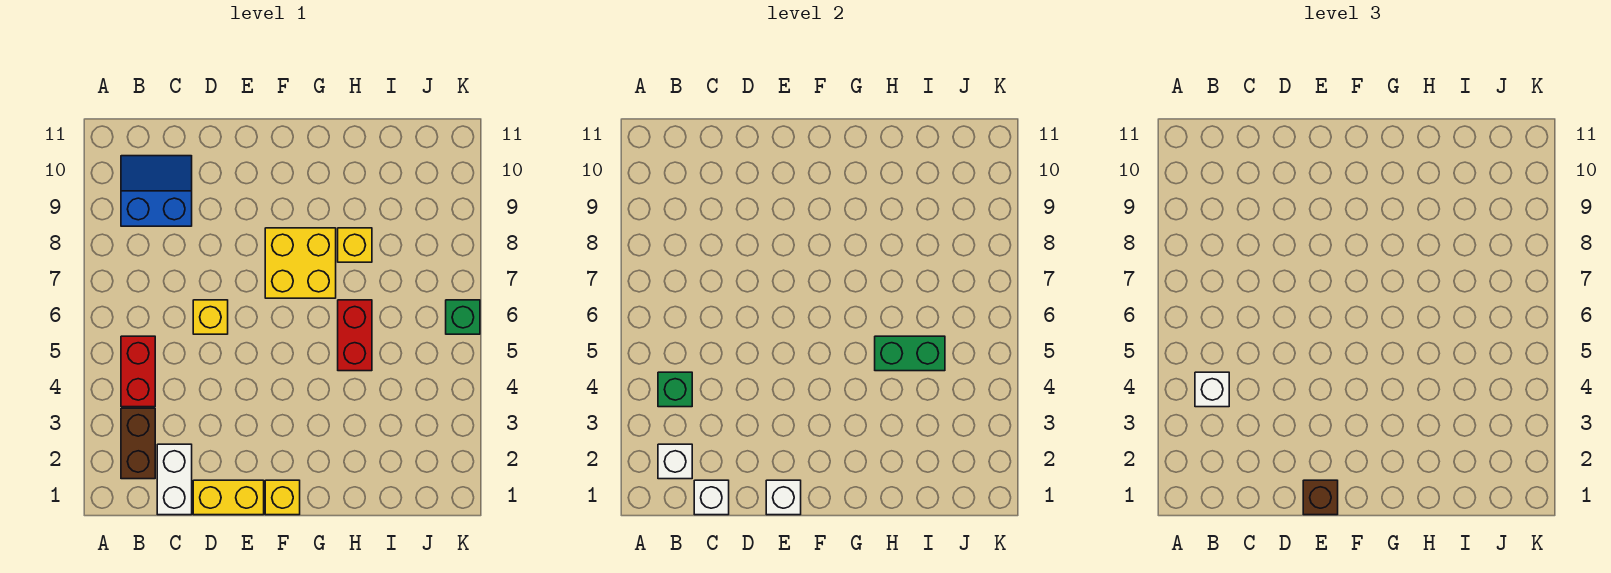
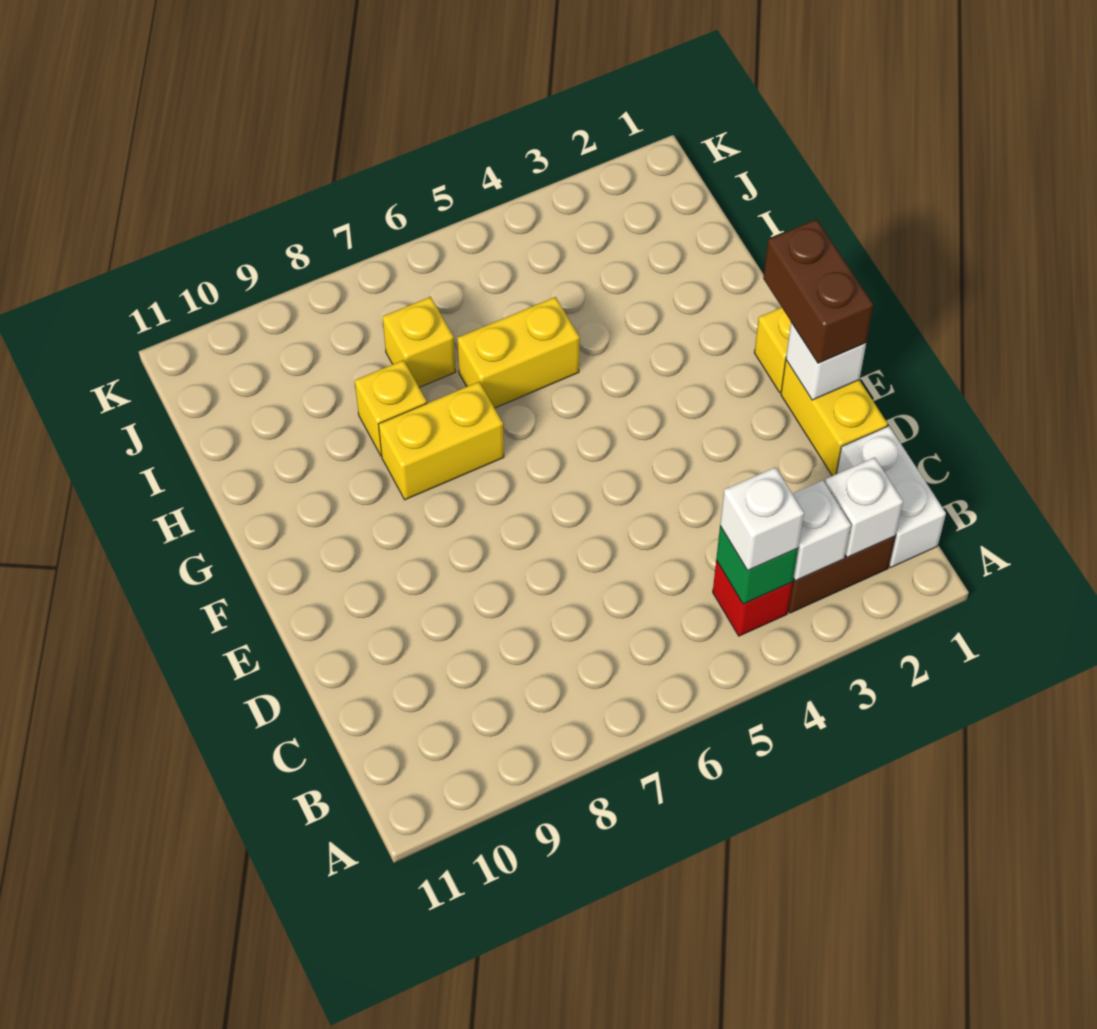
red 1x2 brick [121,336,155,407] -> red 1x1 brick [713,560,793,636]
blue 2x2 slope [121,156,192,226] -> none
white 1x2 brick [157,444,192,515] -> white 1x2 brick turned to [837,426,946,568]
white 1x1 brick [694,480,729,515] -> white 1x1 brick moved to [793,480,851,581]
yellow 1x1 brick [193,300,228,334] -> yellow 1x1 brick moved to [383,297,456,387]
brown 1x1 brick [1303,480,1338,515] -> brown 1x2 brick [763,219,873,363]
yellow 2x2 brick [265,228,336,298] -> yellow 1x2 brick [379,382,504,500]
red 1x2 brick [338,300,372,371] -> yellow 1x2 brick [457,297,580,408]
green 1x2 brick [875,336,945,371] -> none
green 1x1 brick [446,300,480,334] -> none

